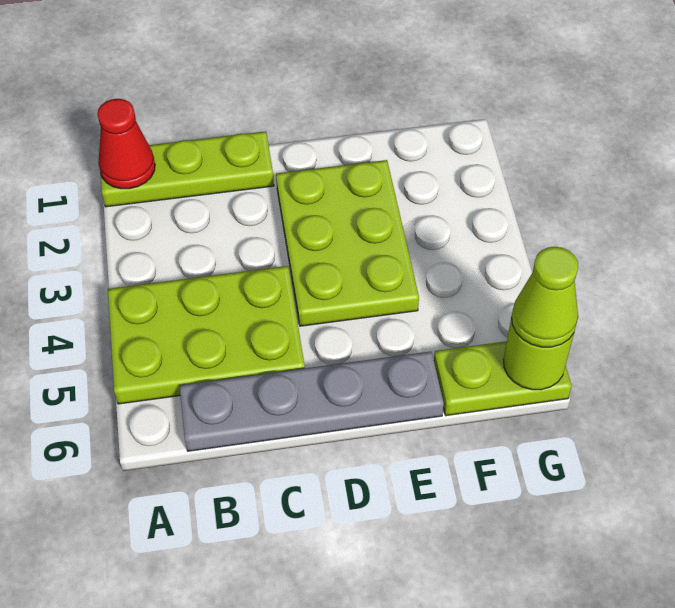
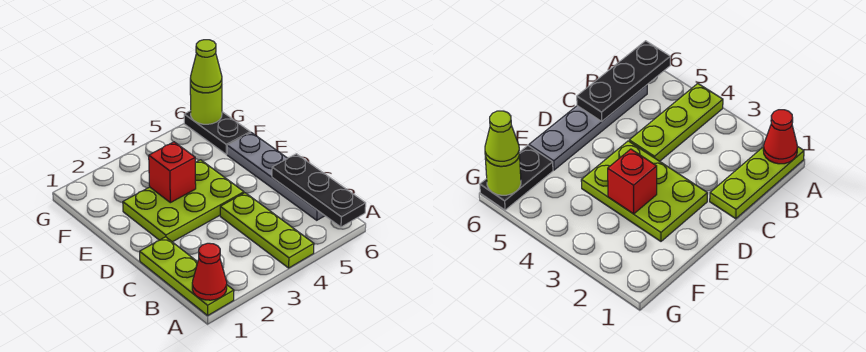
lime 2x3 plate [108,266,305,404] -> lime 1x3 plate [220,193,314,268]
none -> black 1x3 plate [272,154,366,227]
none -> red 1x1 brick [149,142,196,203]
lime 1x2 plate [434,341,572,416] -> black 1x2 plate [184,111,250,154]

